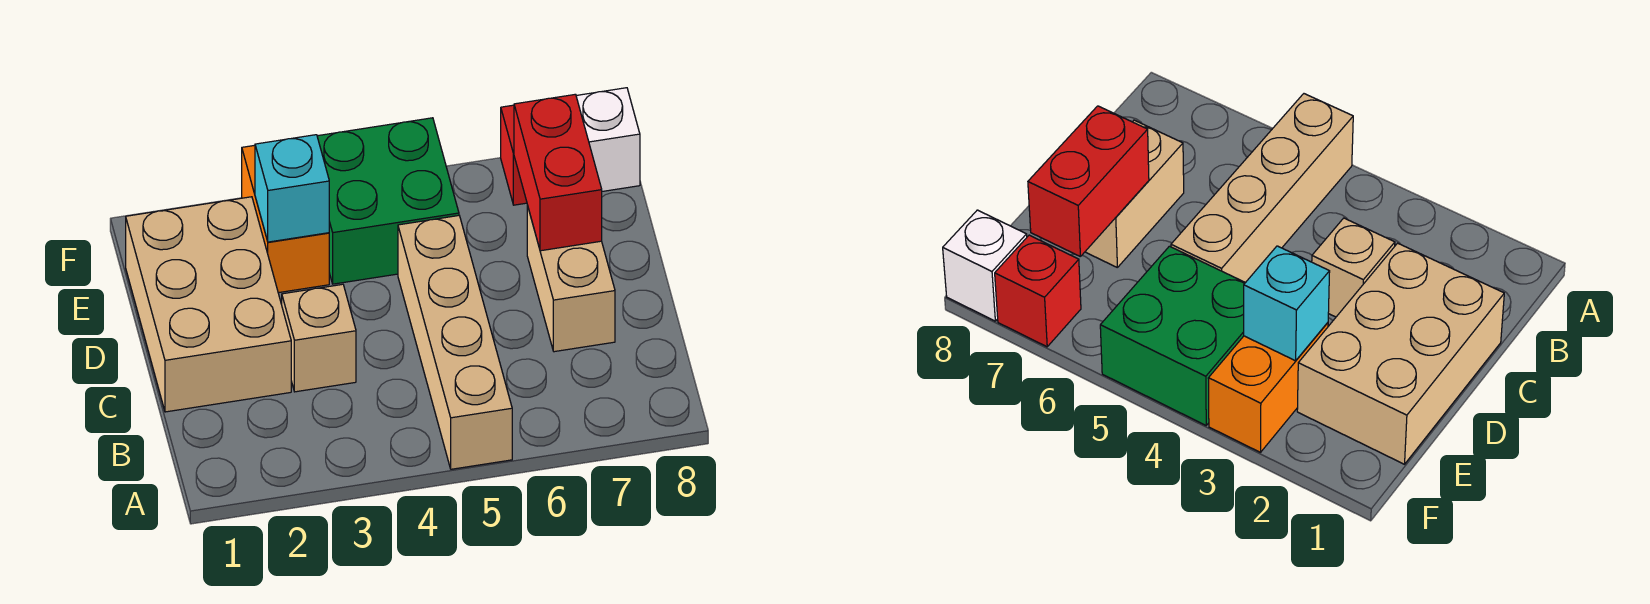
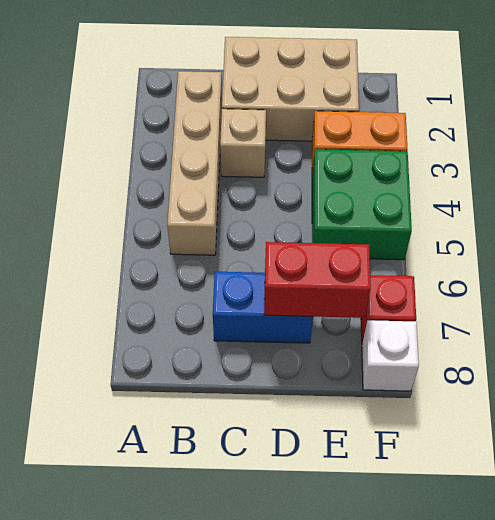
tan 1x4 brick [398,216,512,469] -> tan 1x4 brick turned to [167,71,222,255]
tan 1x2 brick [527,205,615,352] -> blue 1x2 brick [213,272,313,343]
cyan 1x1 brick [255,135,329,242] -> none

